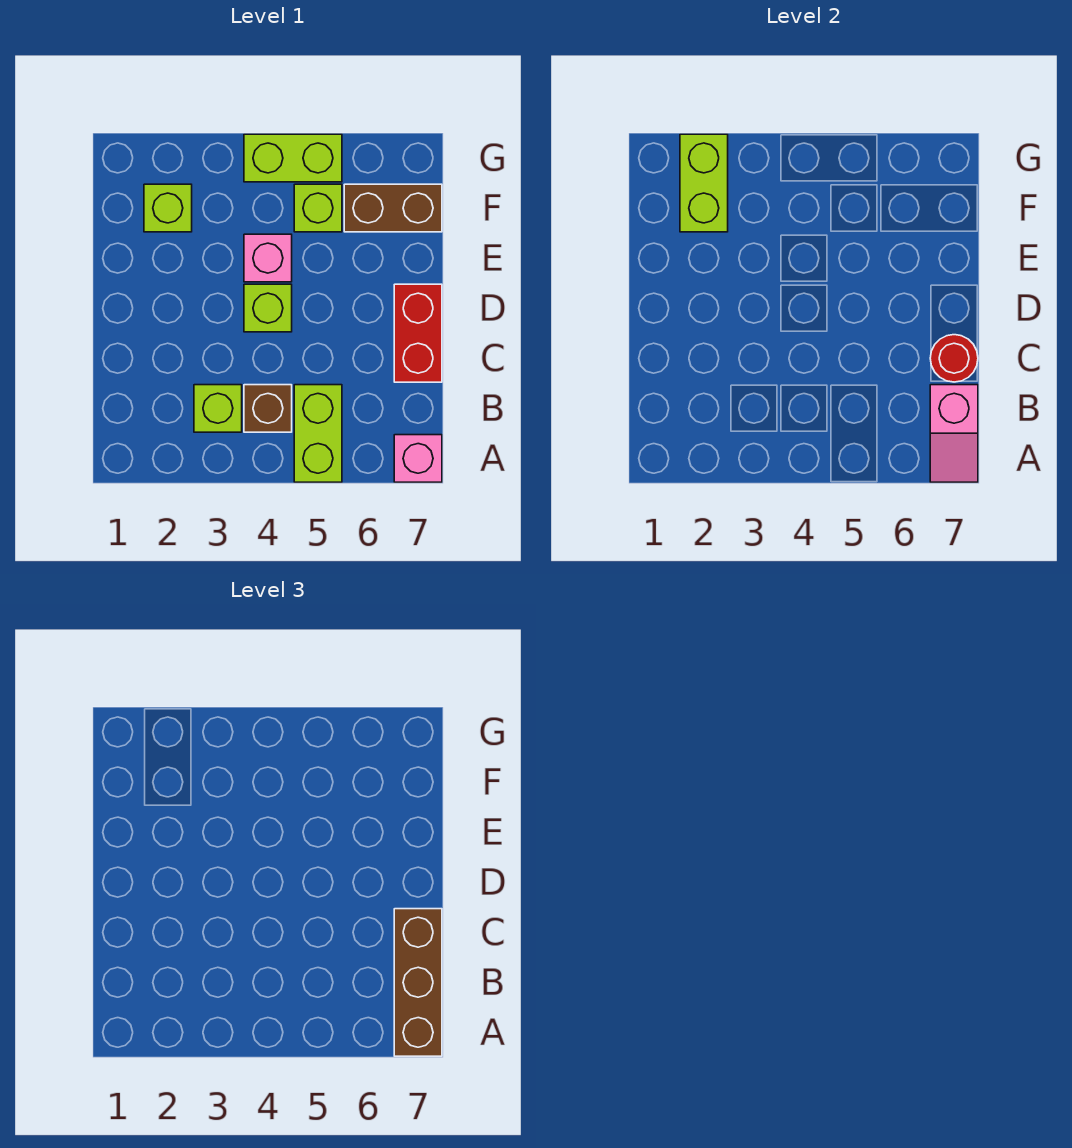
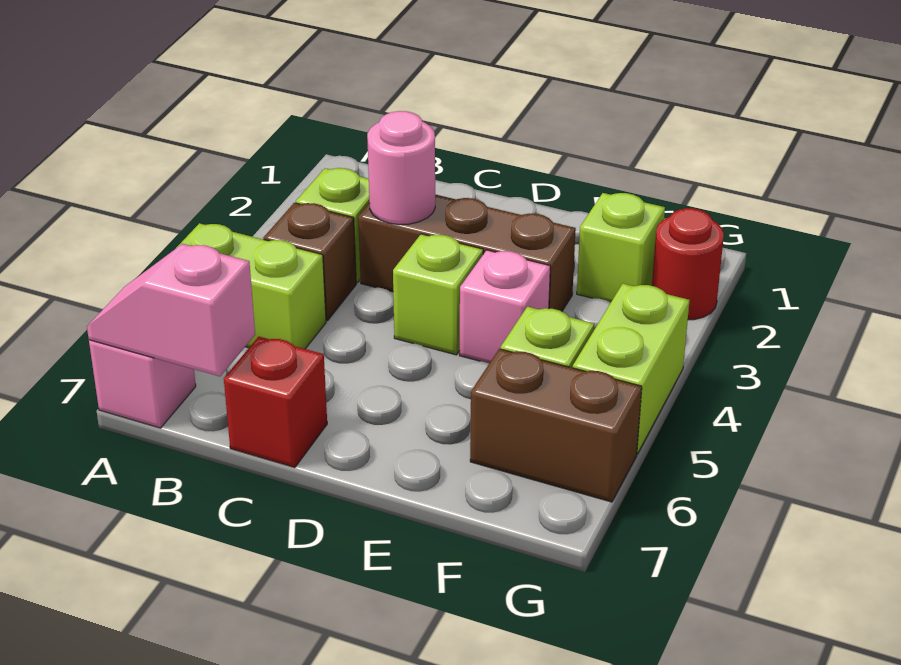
brown 1x3 brick [394,909,442,1056] -> brown 1x3 brick moved to [358,195,576,311]
none -> pink 1x1 round brick [367,111,435,225]
red 1x2 brick [394,284,442,382] -> red 1x1 brick [224,336,327,468]
red 1x1 round brick [930,335,978,382] -> red 1x1 round brick moved to [652,208,724,320]
lime 1x2 brick [680,134,728,232] -> none
brown 1x2 brick [344,184,442,232] -> brown 1x2 brick turned to [470,349,642,502]

